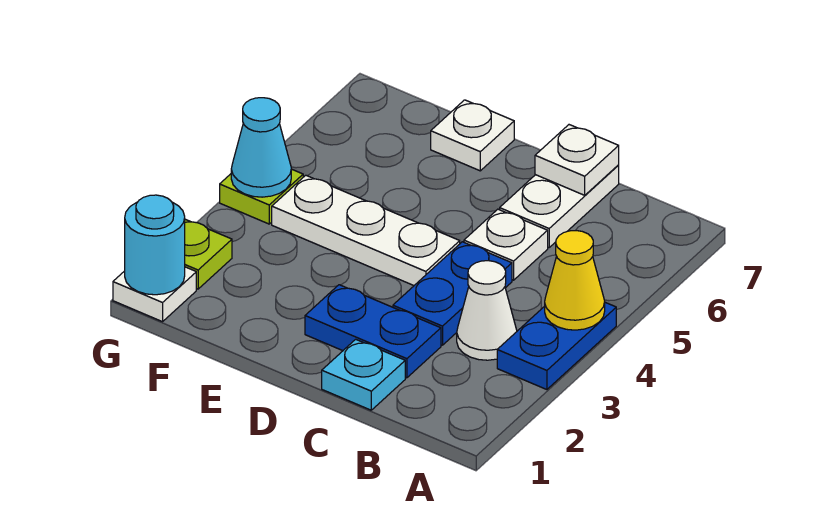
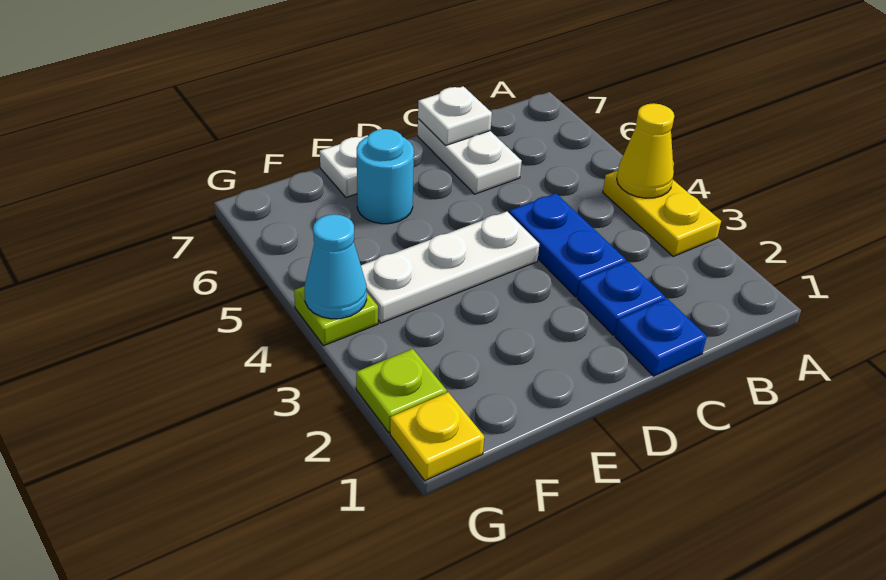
blue 1x2 plate [497,302,616,390] -> yellow 1x2 plate [603,171,721,256]
white 1x1 cone [457,261,517,360] -> none
cyan 1x1 plate [322,339,405,410] -> blue 1x1 plate [615,299,707,376]
blue 1x2 plate [305,285,441,378] -> blue 1x1 plate [577,261,665,335]
white 1x1 plate [464,209,548,280] -> none
white 1x1 plate [113,267,196,322] -> yellow 1x1 plate [390,392,484,481]
cyan 1x1 round brick [125,195,185,295] -> cyan 1x1 round brick moved to [357,129,414,224]

